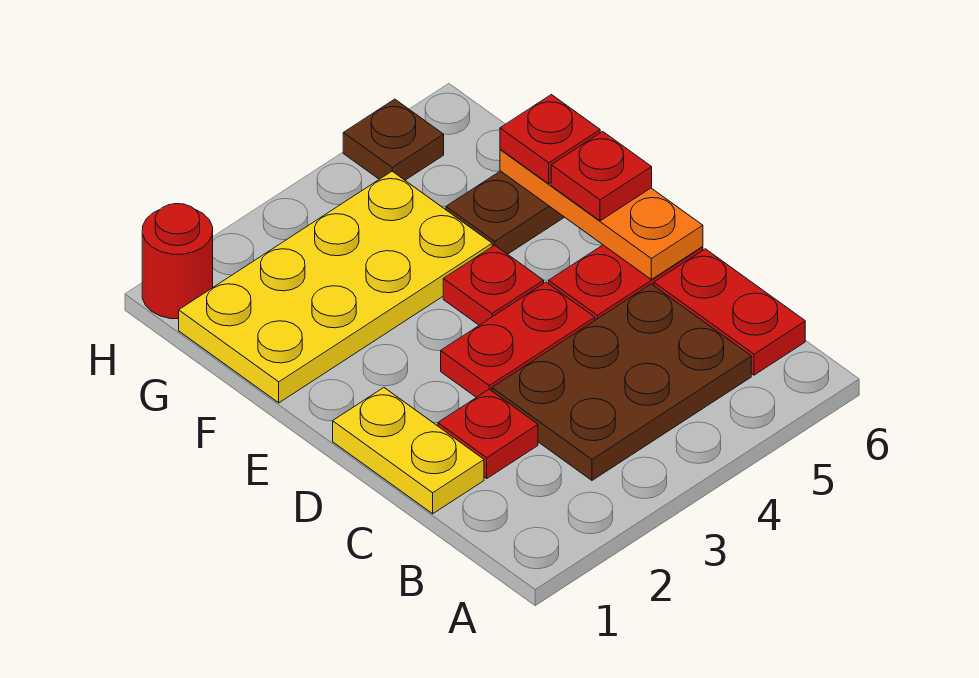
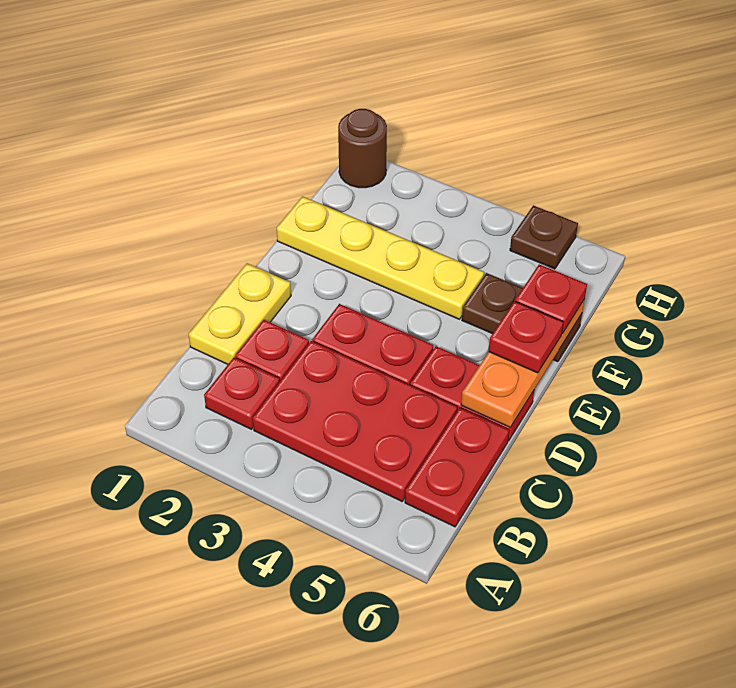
brown 2x3 plate [492,284,751,480] -> red 2x3 plate [253,341,457,501]
red 1x1 plate [443,245,544,325] -> red 1x1 plate moved to [204,358,280,429]
yellow 2x4 plate [179,171,492,403] -> yellow 1x4 plate [277,197,484,319]
red 1x1 round brick [142,204,213,319] -> brown 1x1 round brick [338,109,387,188]

